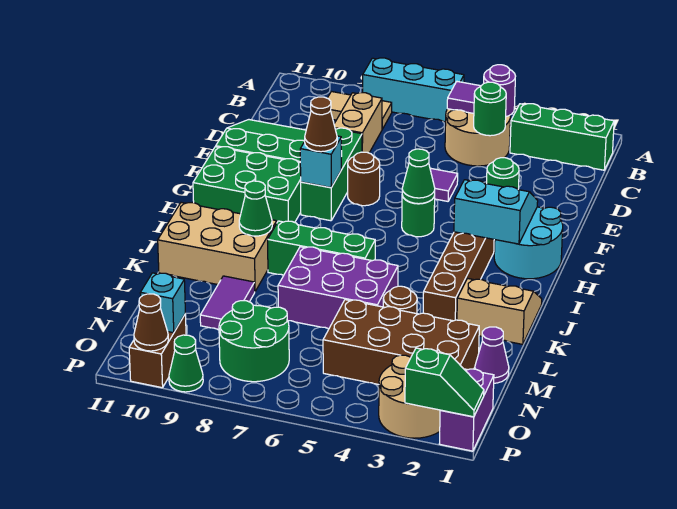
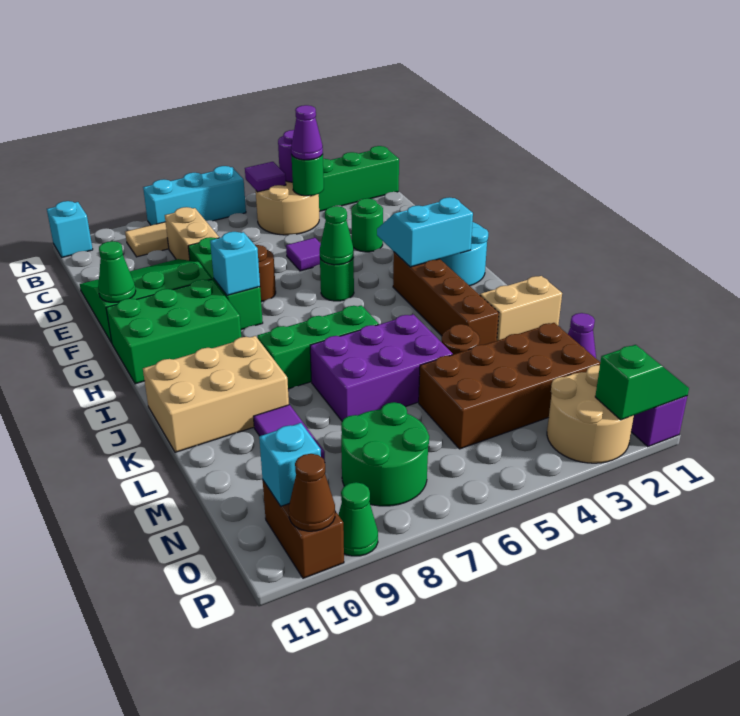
none -> cyan 1x1 brick [47,201,93,257]
none -> purple 1x1 cone [291,105,323,160]
brown 1x1 cone [305,97,337,152] -> none
green 1x1 cone [239,181,272,236] -> green 1x1 cone moved to [98,241,136,302]

